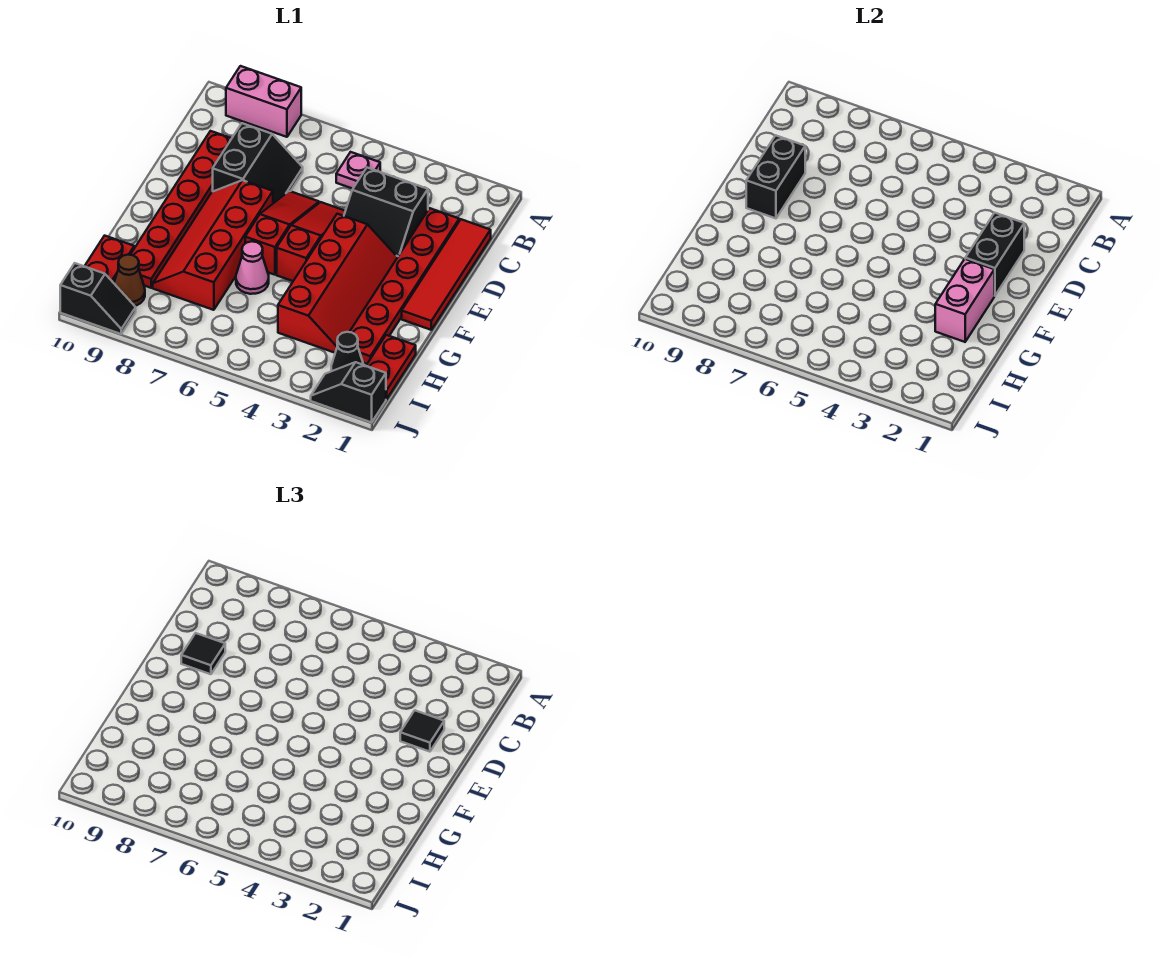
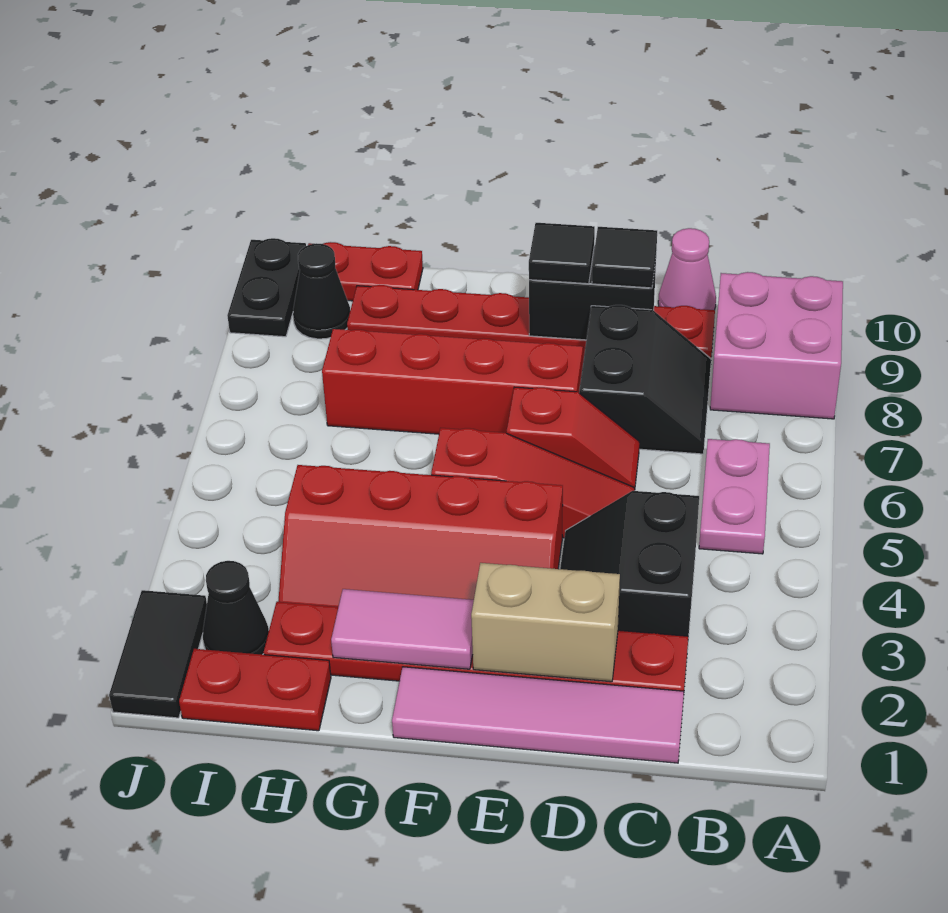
pink 1x2 brick [226,66,301,137] -> pink 2x2 brick [710,272,843,419]
pink 1x1 plate [336,152,380,189] -> pink 1x2 plate [699,439,770,554]
red 1x4 tile [402,219,491,330] -> pink 1x4 tile [392,667,684,763]
black 2x2 slope [213,123,303,203] -> black 2x2 slope turned to [579,305,711,454]
black 1x2 brick [965,213,1024,296] -> tan 1x2 brick [471,563,620,682]
black 1x1 tile [400,710,444,752] -> black 1x1 tile moved to [529,223,595,284]
red 1x3 slope [245,191,319,275] -> red 1x2 slope [507,387,639,491]
pink 1x2 brick [935,259,994,342] -> pink 1x2 tile [331,589,474,669]
pink 1x1 cone [236,241,269,294] -> pink 1x1 cone moved to [658,228,716,310]
brown 1x1 cone [114,255,145,306] -> black 1x1 cone [293,243,350,339]
black 1x2 slope [311,362,386,422] -> black 1x2 tile [109,590,207,718]
black 1x2 slope [60,263,136,334] -> black 1x2 plate [227,238,306,337]

